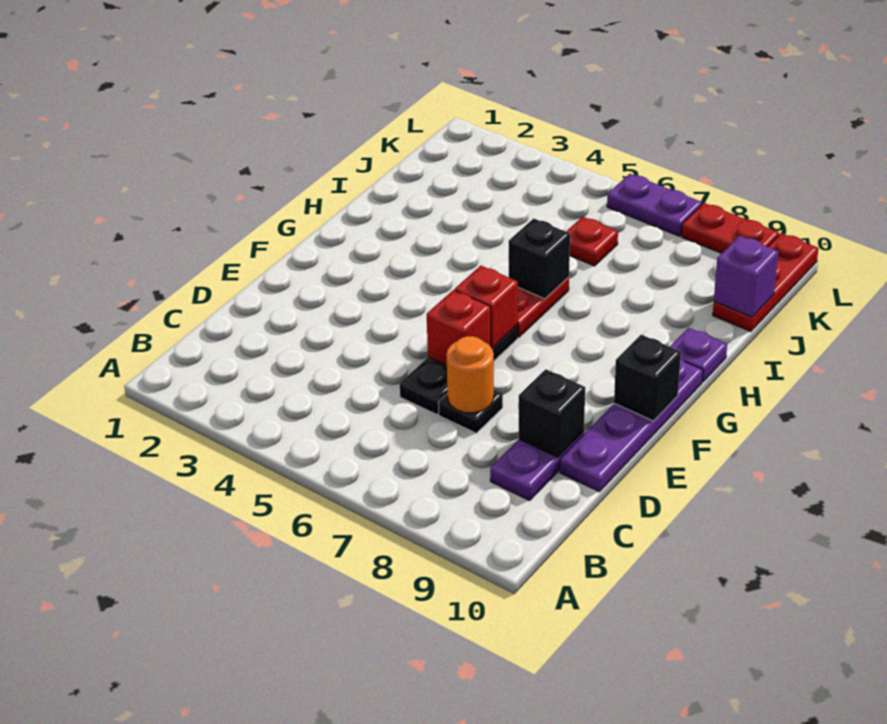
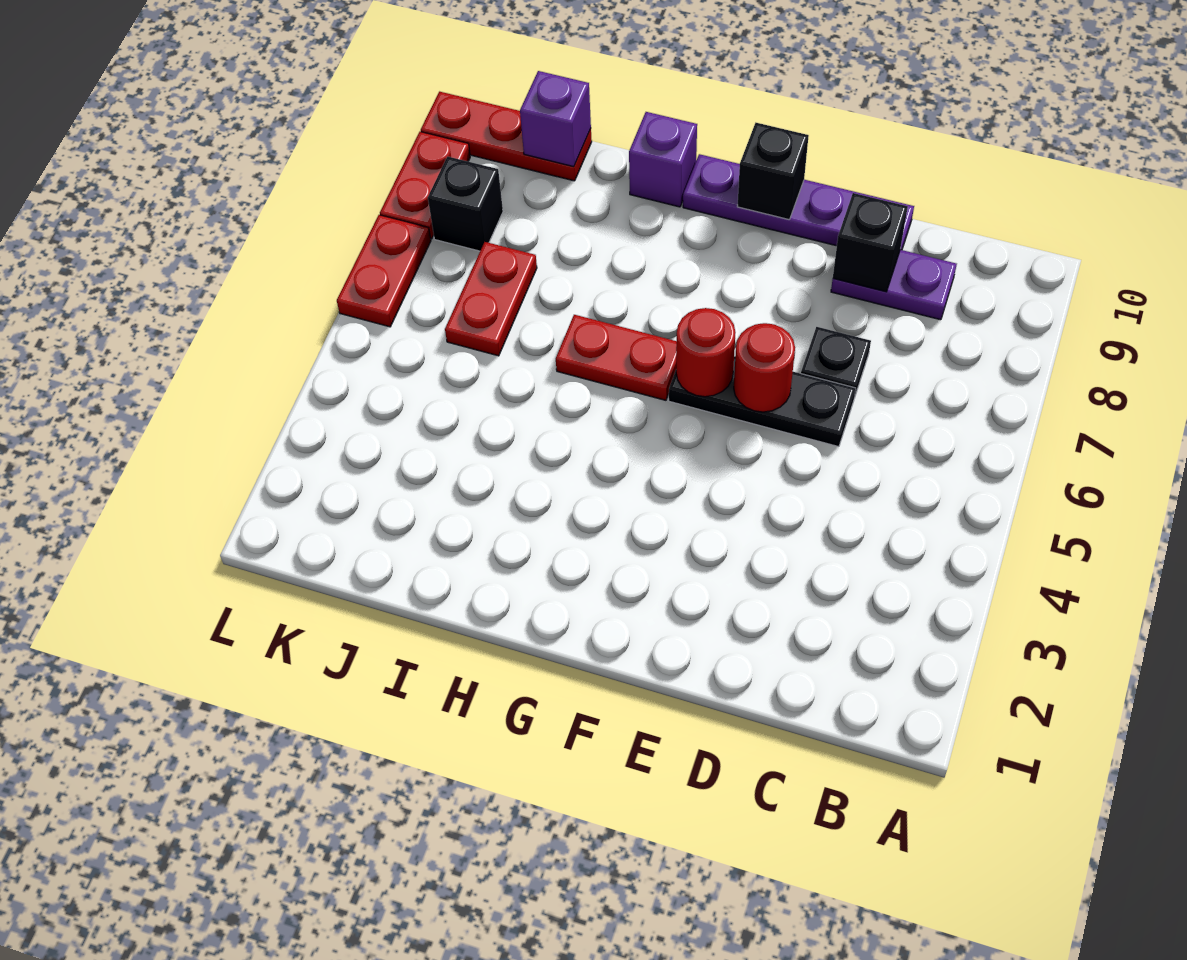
orange 1x1 round brick [447,336,494,413] -> none
red 1x1 brick [427,290,491,366] -> red 1x1 round brick [734,323,795,412]
red 1x1 brick [455,266,518,348] -> red 1x1 round brick [676,308,736,397]
black 1x1 brick [509,218,570,299] -> black 1x1 brick moved to [428,156,503,251]
purple 1x1 plate [670,328,727,382] -> purple 1x1 brick [629,112,697,207]
red 1x1 plate [566,217,618,266] -> red 1x2 plate [445,242,537,356]
purple 1x2 plate [607,174,702,236] -> red 1x2 plate [337,215,431,327]

